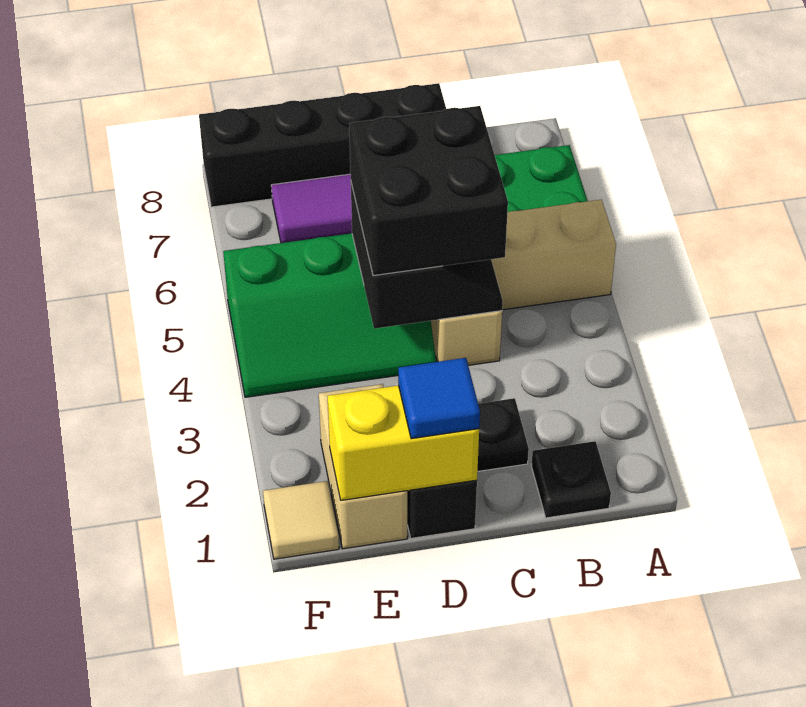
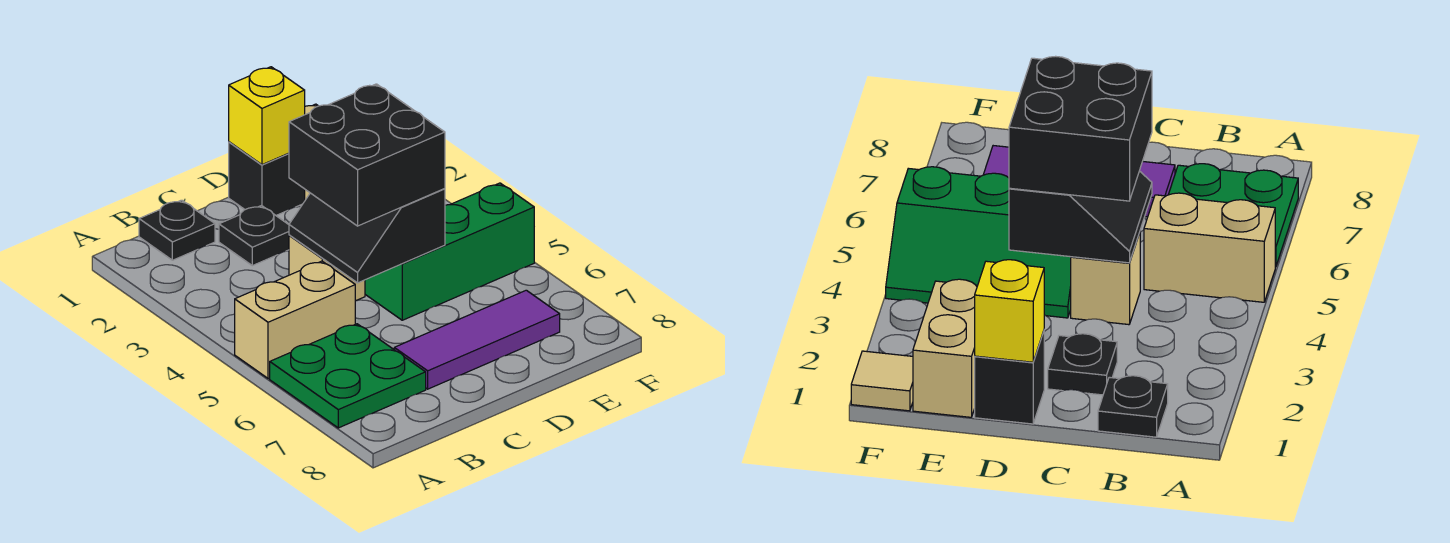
black 1x4 brick [199,83,446,207] -> none
yellow 1x2 brick [328,385,479,500] -> yellow 1x1 brick [229,67,305,165]
blue 1x1 tile [398,358,480,439] -> none

